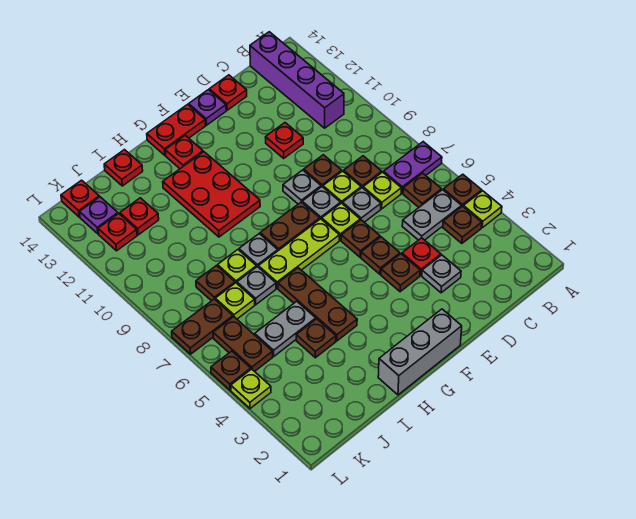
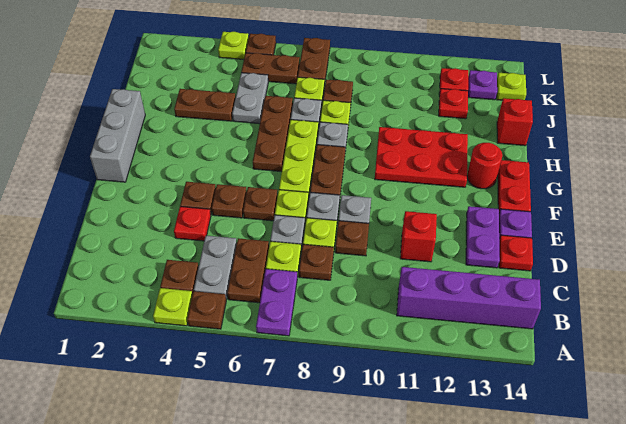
brown 1x1 plate [403,173,442,207] -> brown 1x2 plate [227,238,269,303]
grey 1x1 plate [422,255,461,293] -> none
red 1x1 plate [266,123,303,158] -> red 1x1 brick [400,211,437,262]
none -> purple 1x2 plate [466,206,500,268]
red 1x1 plate [165,135,203,169] -> red 1x1 round brick [467,143,502,189]
brown 1x3 plate [278,268,357,341] -> brown 1x3 plate turned to [253,96,293,172]
brown 1x1 plate [296,319,336,358] -> brown 1x2 plate [174,89,236,121]
red 1x1 plate [104,150,143,186] -> red 1x1 brick [497,98,533,146]
red 1x1 plate [61,180,99,217] -> lime 1x1 plate [497,73,526,100]

